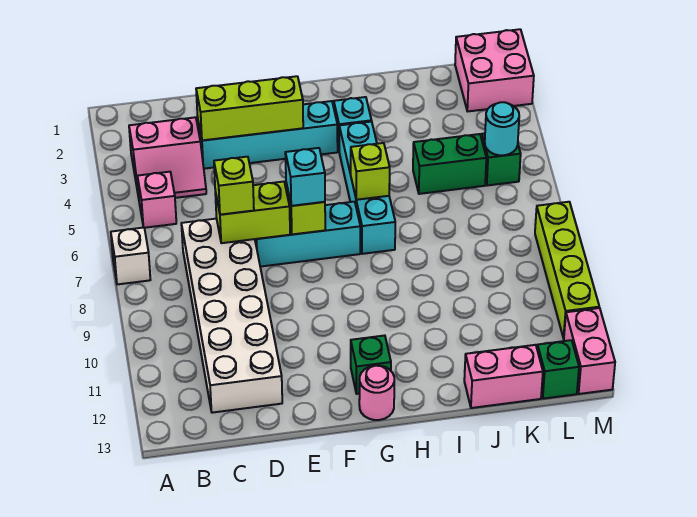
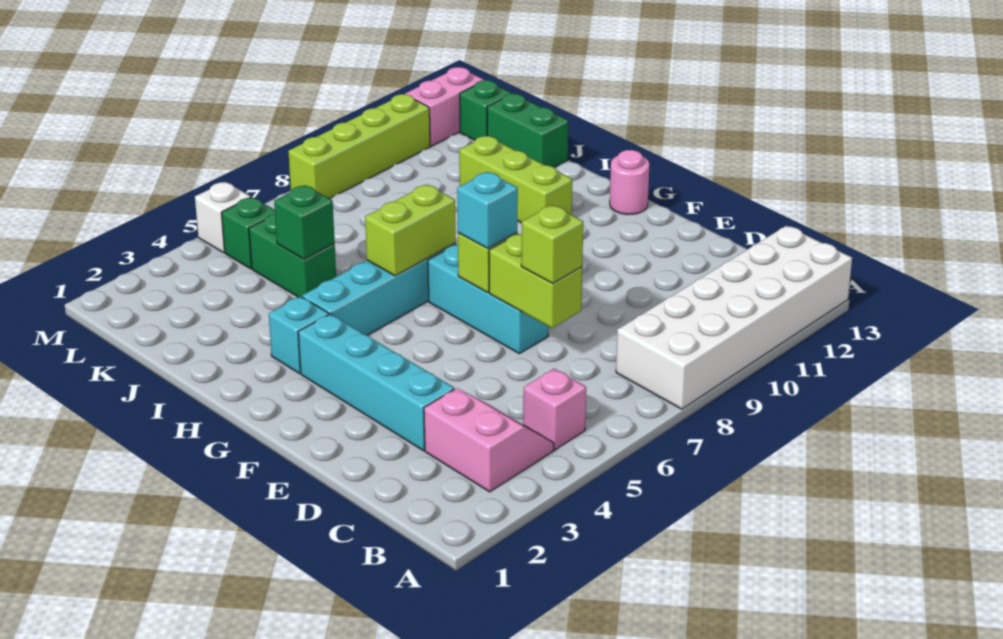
white 1x1 brick [111,228,150,284] -> white 1x1 brick moved to [195,182,251,253]
white 2x6 brick [181,219,282,413] -> white 2x6 brick moved to [616,226,852,409]
lime 1x3 brick [196,76,303,140] -> lime 1x3 brick moved to [459,136,572,223]
green 1x1 brick [351,335,391,394] -> green 1x1 brick moved to [274,185,335,259]
lime 1x1 brick [351,143,390,200] -> lime 1x2 brick [365,185,456,276]
pink 1x2 brick [464,345,543,408] -> green 1x2 brick [487,94,568,168]
pink 2x2 brick [455,29,534,111] -> none
cyan 1x1 round brick [485,102,519,155] -> none

